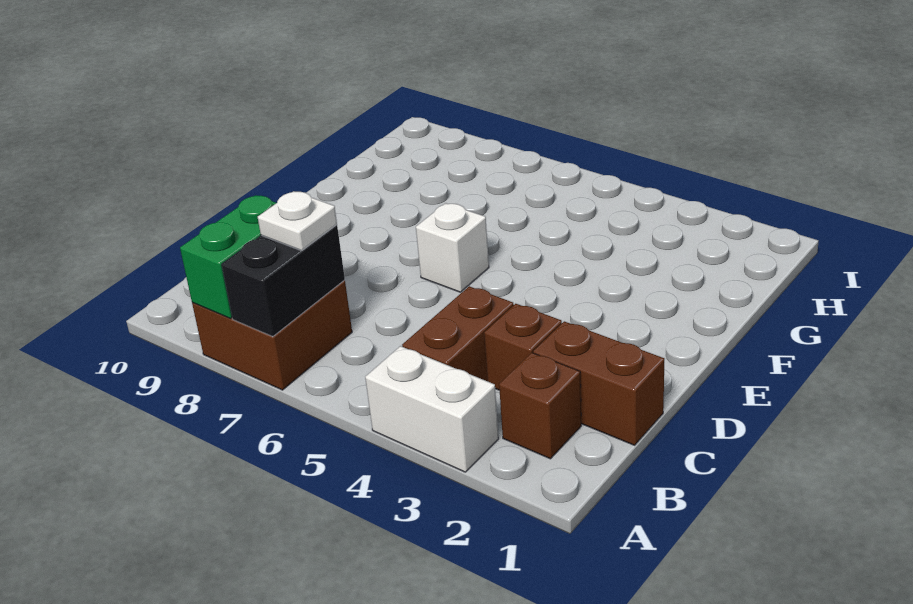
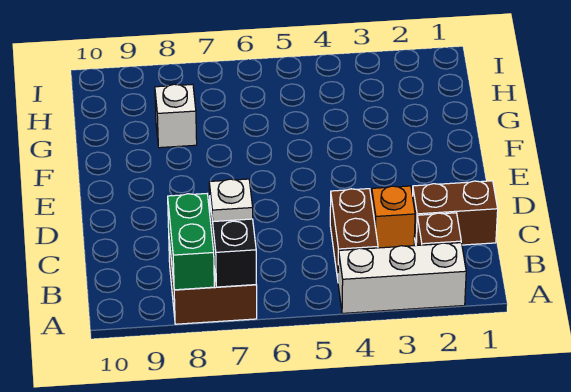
white 1x2 brick [365,346,499,472] -> white 1x3 brick [338,243,466,313]
brown 1x1 brick [484,304,562,390] -> orange 1x1 brick [372,186,415,248]
white 1x1 brick [416,203,489,292] -> white 1x1 brick moved to [155,84,197,148]

